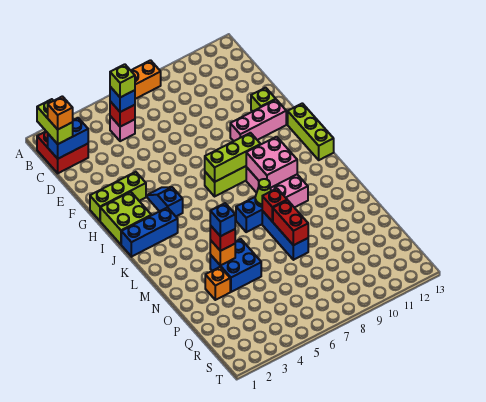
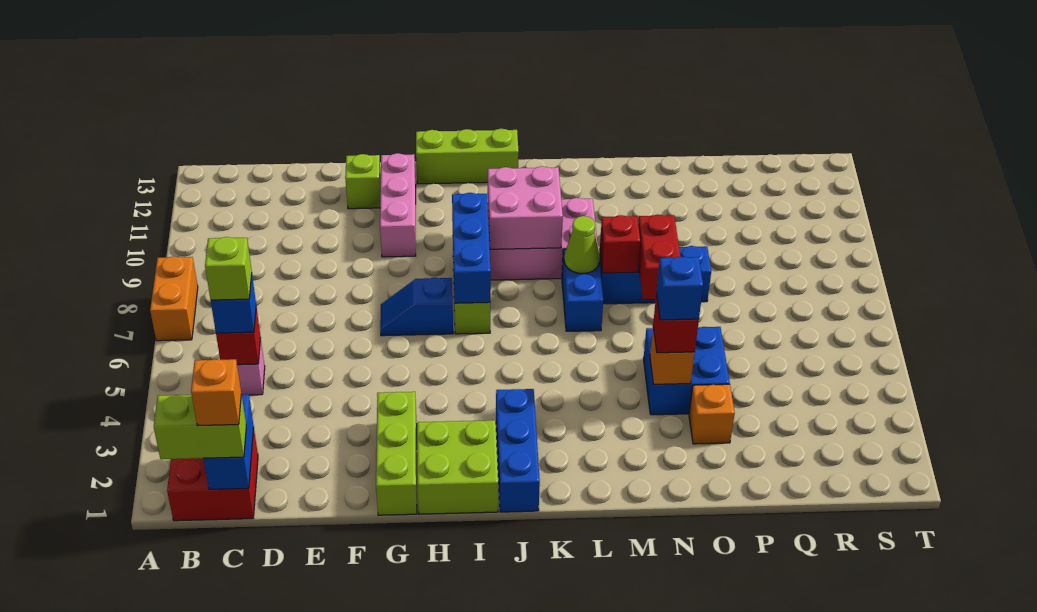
blue 1x2 slope [147,187,183,216] -> blue 1x2 slope moved to [380,277,453,336]
lime 1x3 brick [205,133,261,182] -> blue 1x3 brick [452,193,491,303]
red 1x2 brick [273,200,308,245] -> red 1x2 brick turned to [638,215,680,299]

